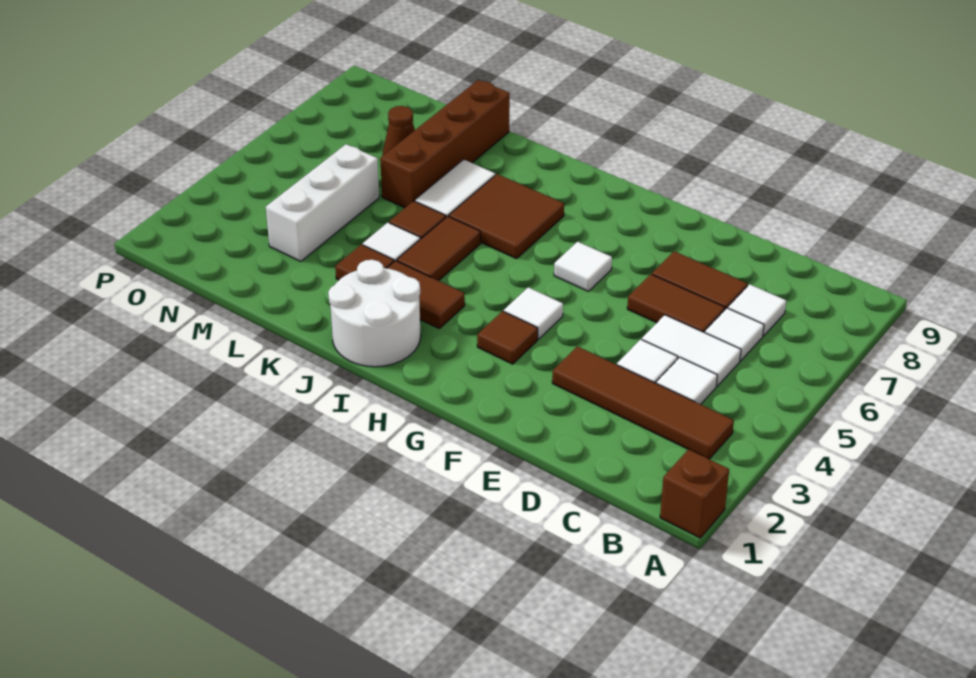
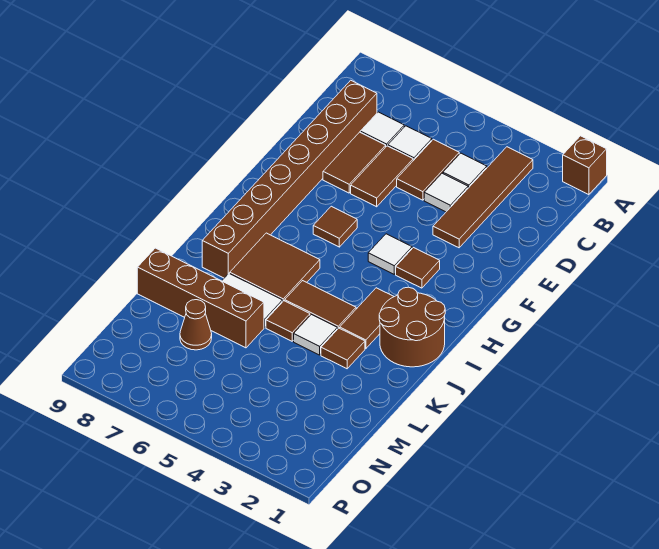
white 1x2 tile [642,315,741,386] -> brown 1x2 tile [397,139,459,200]
none -> brown 1x8 brick [202,80,377,278]
white 1x1 tile [554,242,612,291] -> brown 1x1 tile [313,206,357,247]
white 2x2 round brick [328,260,421,367] -> brown 2x2 round brick [379,287,445,367]
white 1x3 brick [266,144,379,262] -> none

